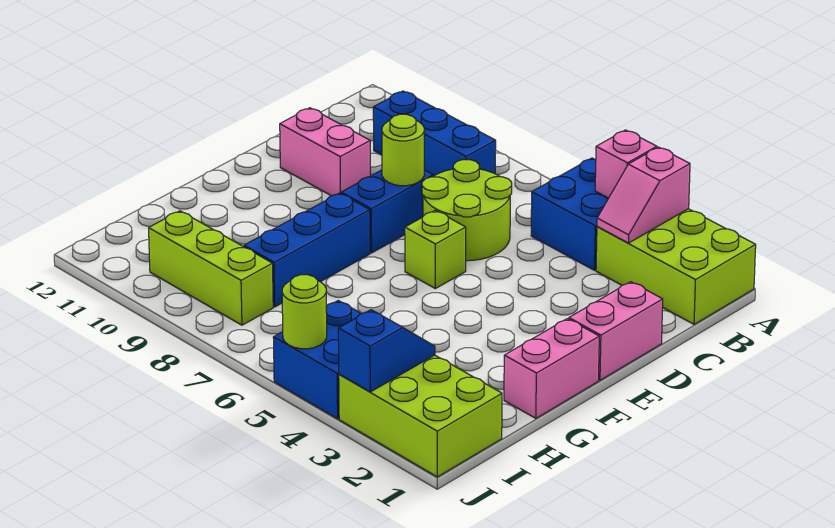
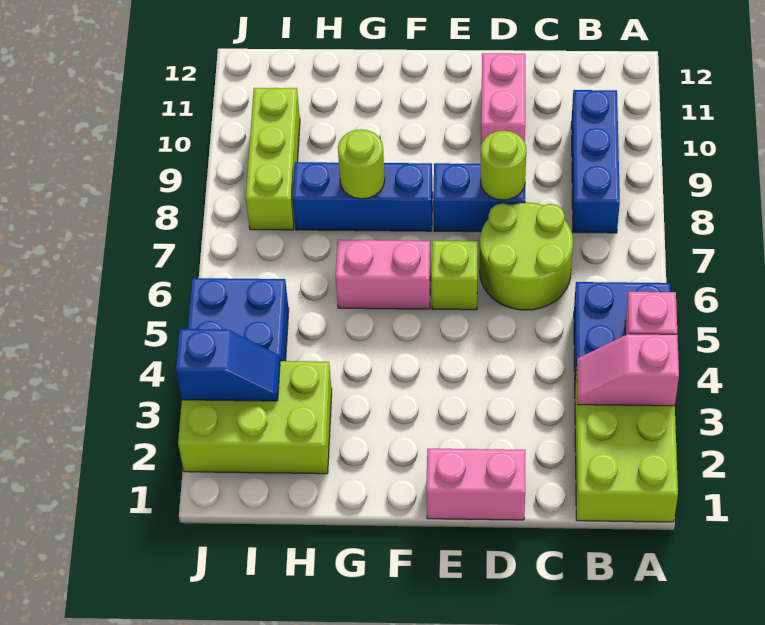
pink 1x2 brick [504,319,599,418] -> pink 1x2 brick moved to [336,240,431,309]
lime 2x3 brick [339,355,502,477] -> lime 2x3 brick turned to [178,361,332,474]
lime 1x1 round brick [282,275,327,349] -> lime 1x1 round brick moved to [338,129,385,199]

